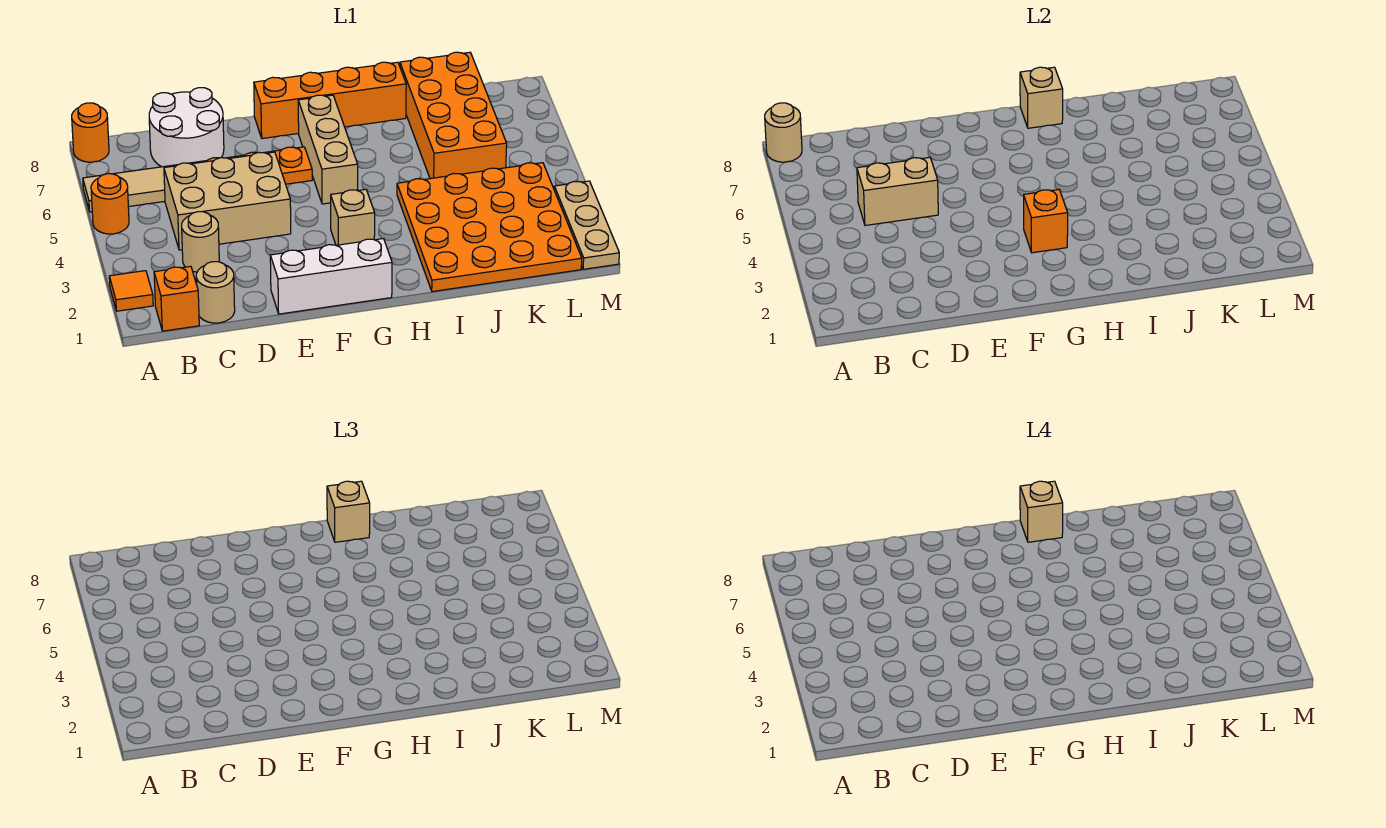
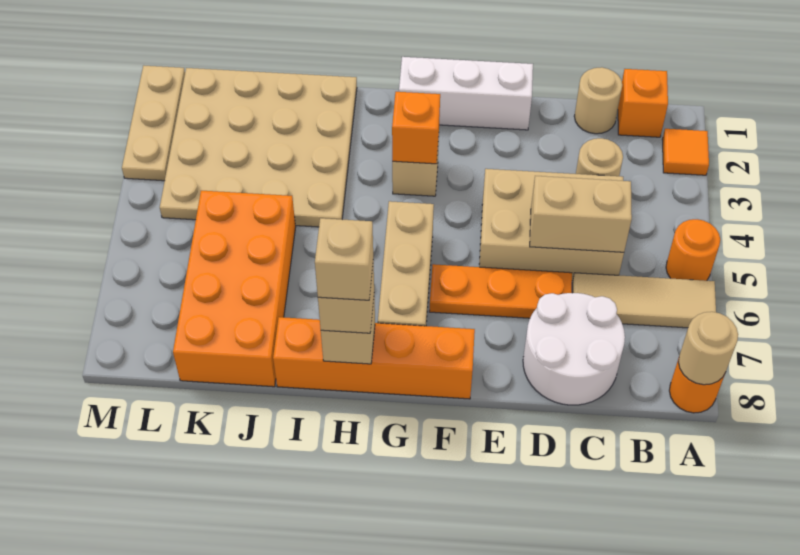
orange 4x4 plate [397,163,582,292] -> tan 4x4 plate [160,68,357,227]

